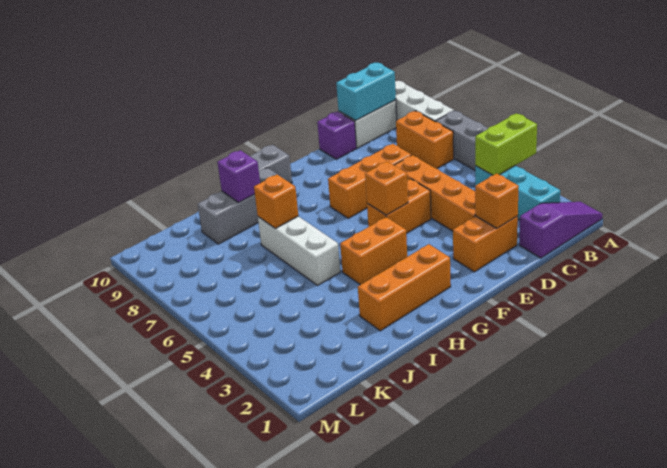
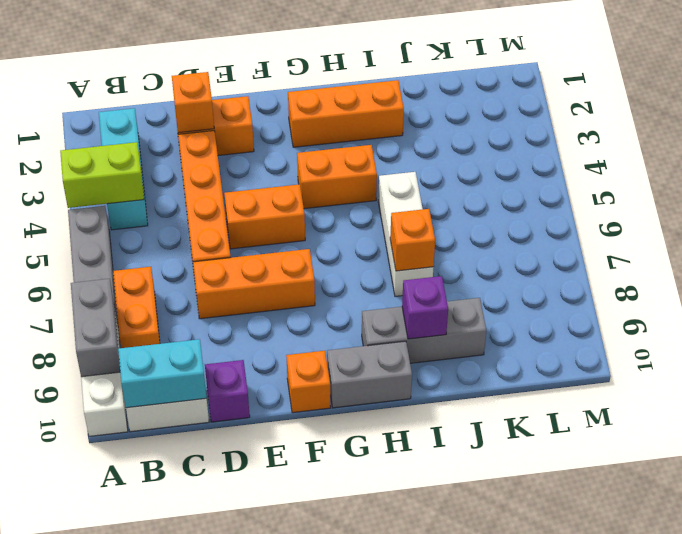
purple 1x3 slope [519,202,603,258] -> none
none -> grey 1x2 brick [71,279,120,377]
orange 1x1 brick [365,162,408,215] -> orange 1x1 brick moved to [286,351,330,413]

